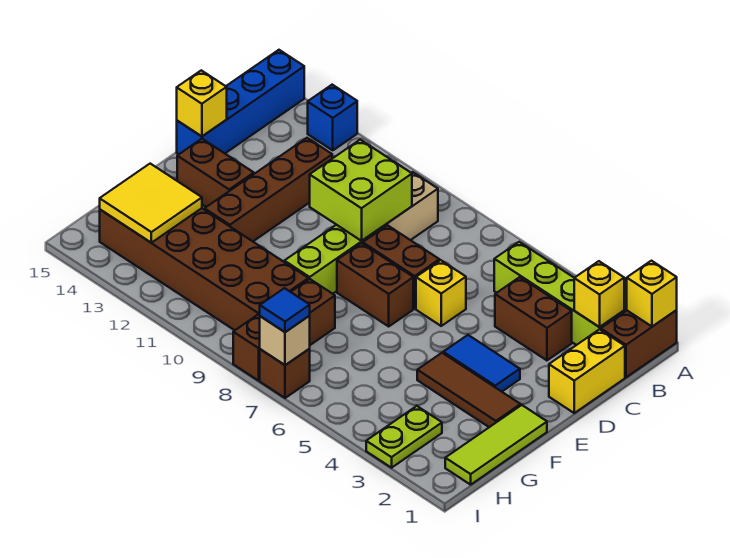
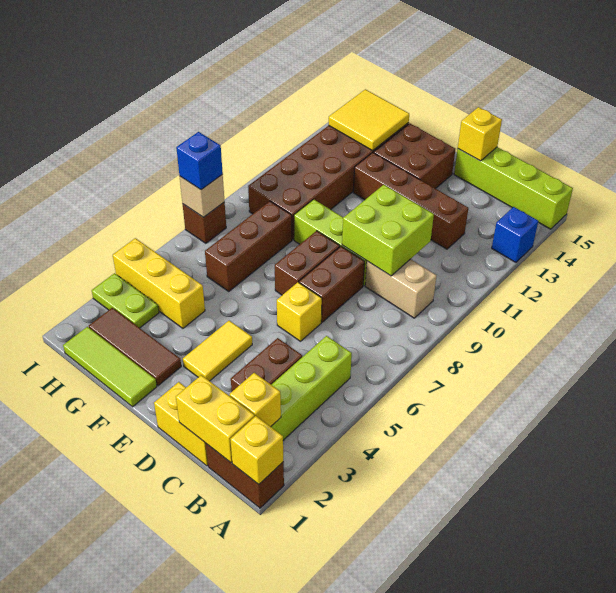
blue 1x4 brick [177,50,304,154] -> lime 1x4 brick [454,147,573,229]
none -> yellow 1x2 brick [176,375,255,463]
blue 1x2 tile [443,335,520,392] -> yellow 1x2 tile [183,321,252,381]
brown 1x2 brick [177,139,254,207] -> brown 2x2 brick [374,123,455,189]
brown 1x3 tile [417,353,521,427] -> brown 1x3 tile turned to [89,308,181,386]
none -> yellow 1x3 brick [113,238,205,328]
brown 1x3 brick [233,279,335,381] -> brown 1x3 brick turned to [205,201,292,292]
blue 1x1 tile [260,288,310,332] -> blue 1x1 brick [176,132,223,190]

